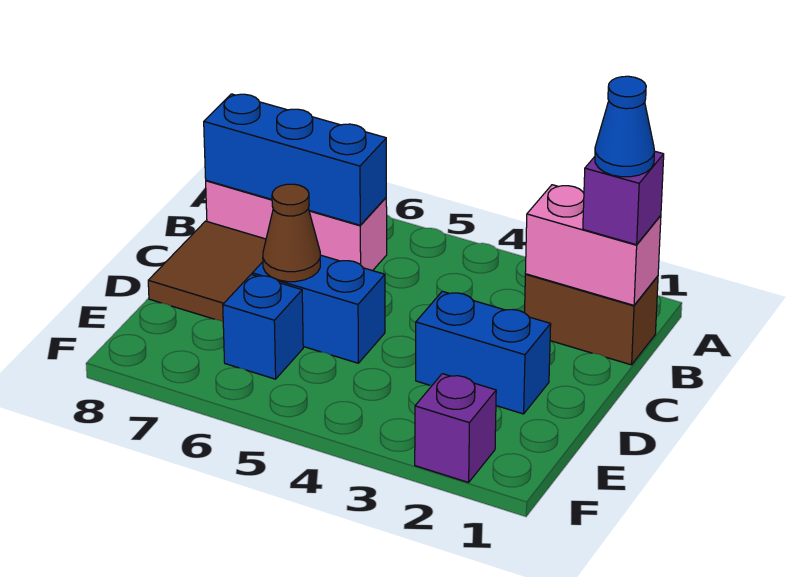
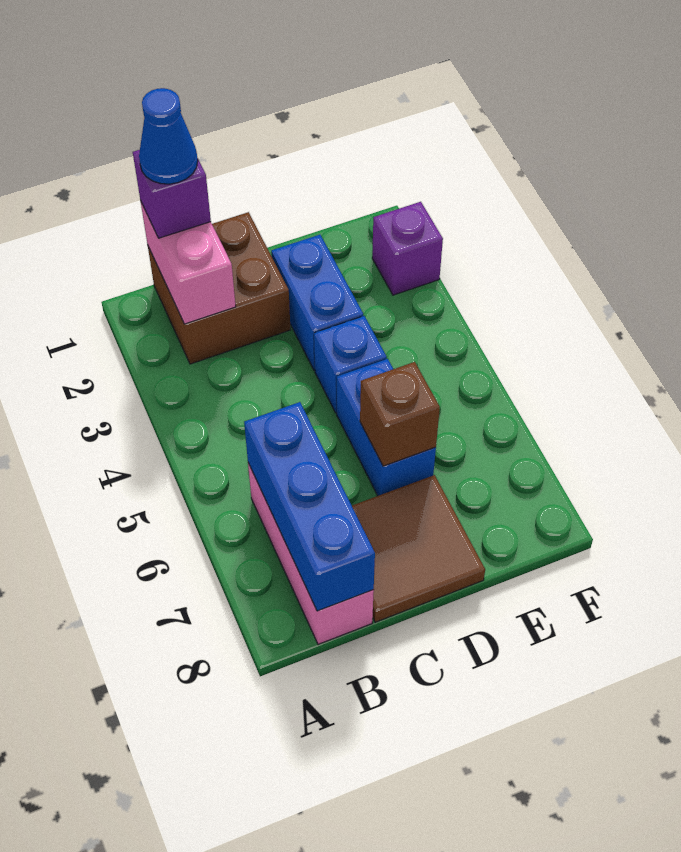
brown 1x2 brick [525,274,658,365] -> brown 2x2 brick [148,212,290,364]
brown 1x1 cone [263,184,320,282] -> brown 1x1 brick [360,362,440,466]
blue 1x1 brick [223,274,303,379] -> blue 1x1 brick moved to [314,316,387,413]

